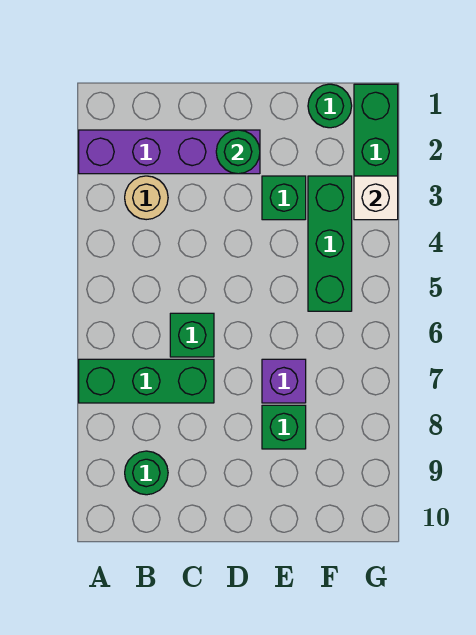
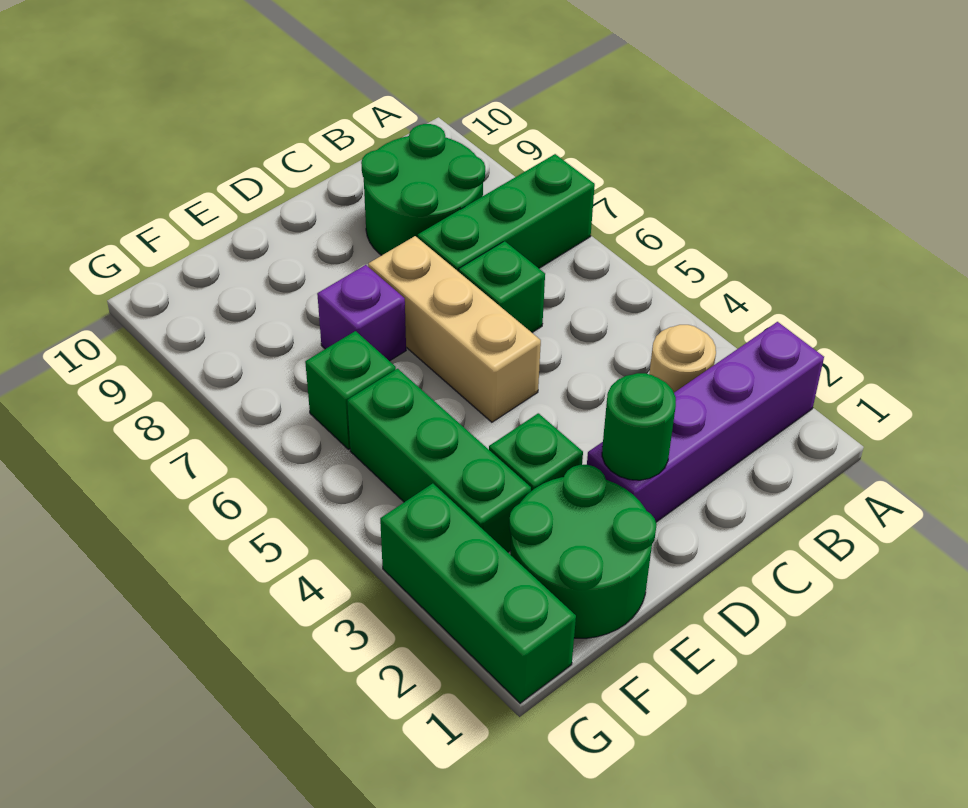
green 1x1 round brick [125,451,168,495] -> green 2x2 round brick [361,124,485,255]
none -> tan 1x3 brick [368,236,541,422]
green 1x1 brick [262,405,306,449] -> green 1x1 brick moved to [305,331,396,450]
green 1x1 round brick [308,84,352,128] -> green 2x2 round brick [509,465,657,638]
white 1x1 brick [354,176,398,220] -> none

